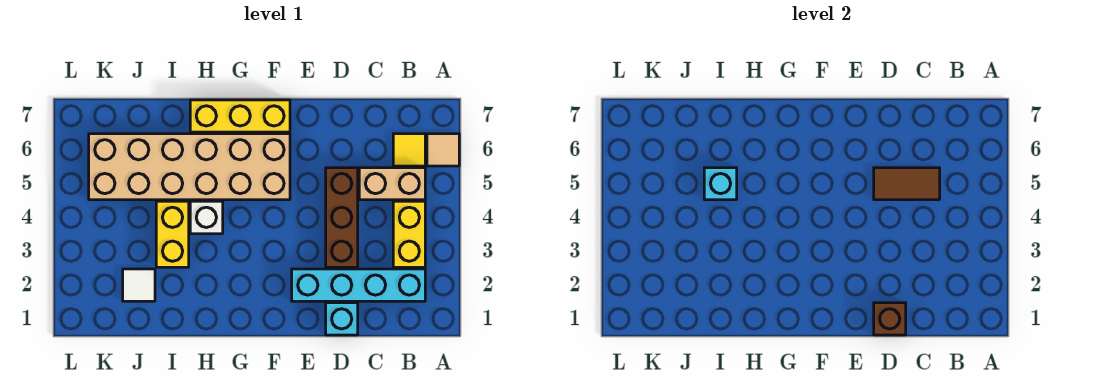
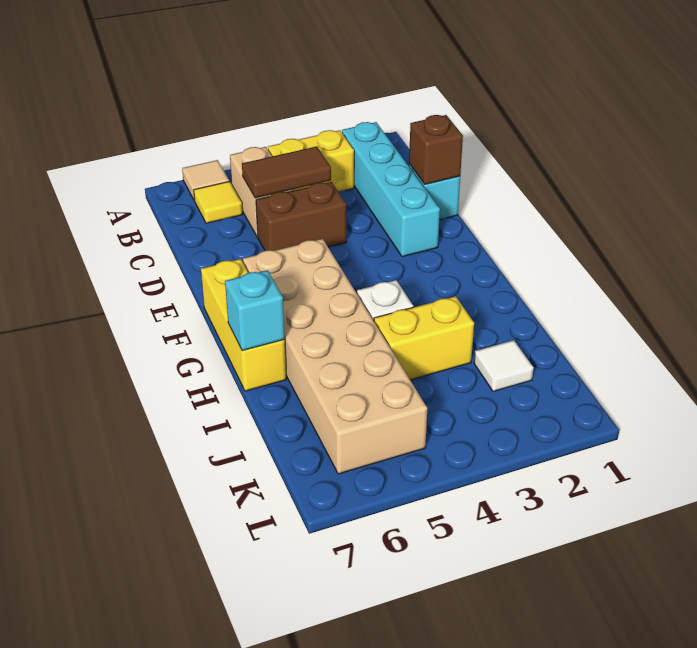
brown 1x2 tile [874,168,940,200] -> brown 1x2 tile turned to [242,146,331,198]
brown 1x3 brick [326,168,358,267] -> brown 1x2 brick [256,182,346,251]
cyan 1x1 brick [704,168,737,200] -> cyan 1x1 brick moved to [225,270,285,351]

